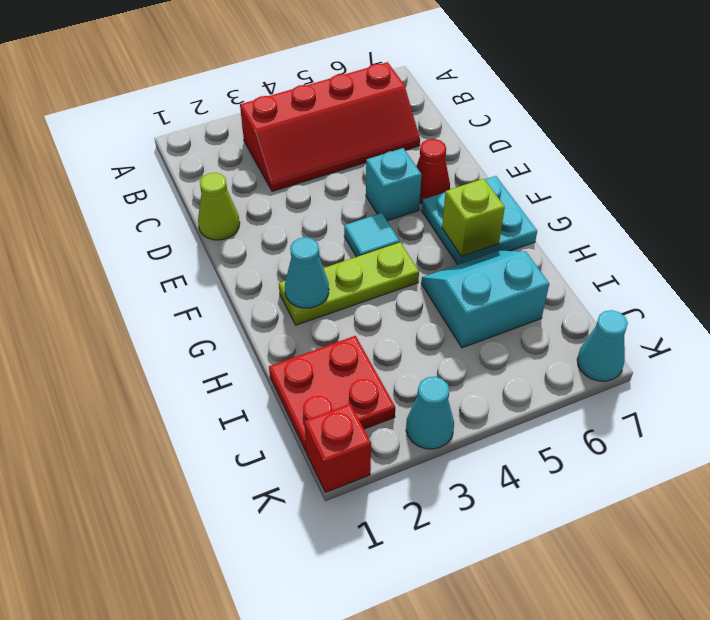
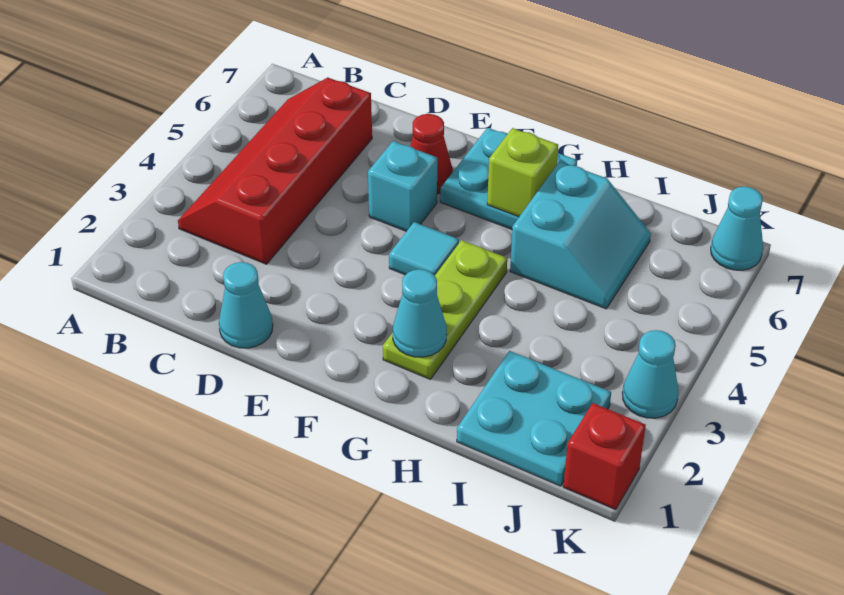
red 2x4 slope [240,62,420,191] -> red 2x4 slope turned to [178,78,372,264]
lime 1x1 cone [198,173,240,240] -> cyan 1x1 cone [219,262,273,348]
cyan 2x2 slope [421,251,549,348] -> cyan 2x2 slope turned to [510,161,651,309]
red 2x2 plate [269,336,395,451] -> cyan 2x2 plate [457,351,611,486]

